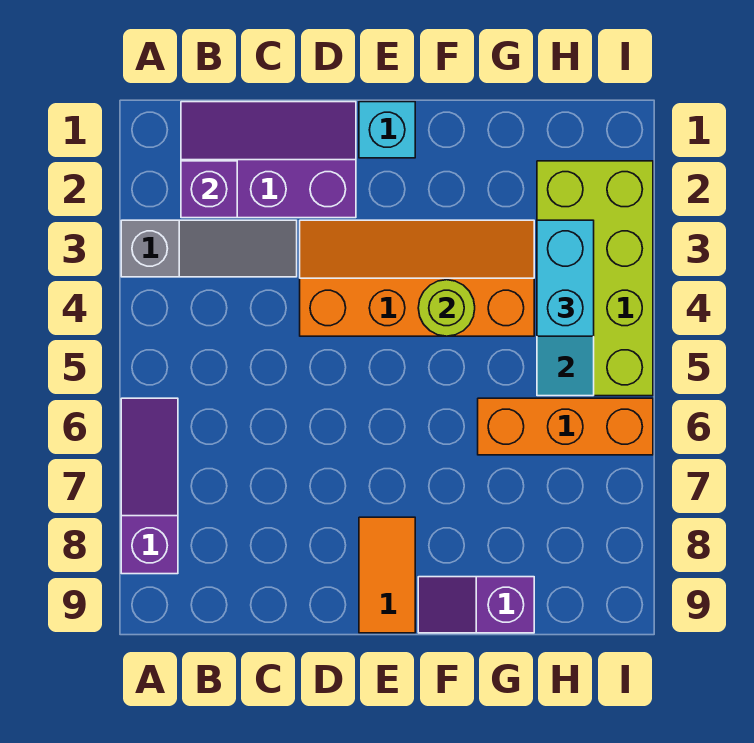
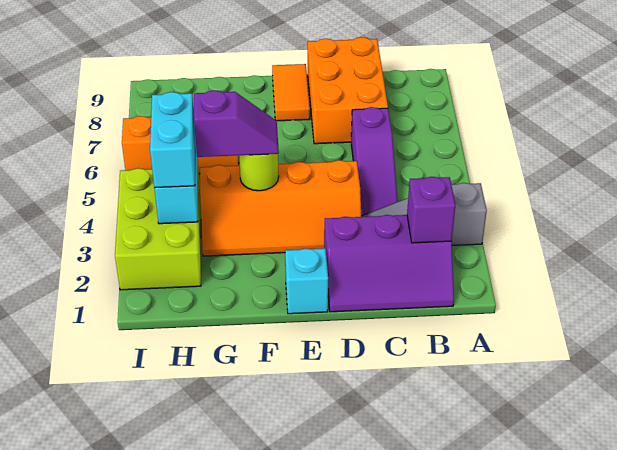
purple 1x3 slope [121,398,178,574] -> purple 1x3 slope moved to [351,107,398,216]
none -> orange 2x3 brick [308,37,388,144]
purple 1x2 slope [418,577,534,633] -> purple 1x2 slope moved to [194,90,279,157]
lime 2x4 brick [537,161,653,396] -> lime 2x3 brick [115,168,201,290]

